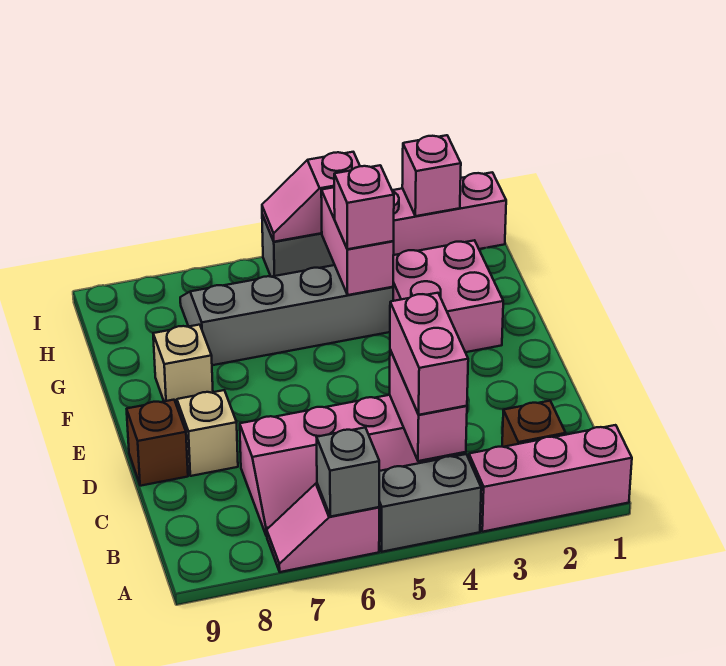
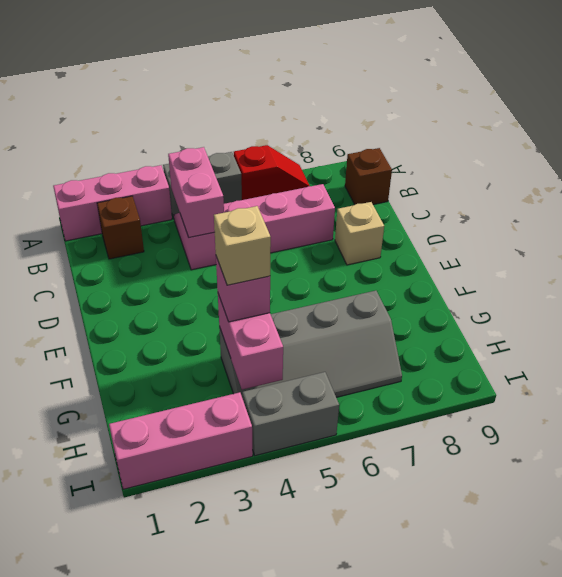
pink 1x2 slope [267,483,379,572] -> red 1x2 slope [234,145,310,200]
grey 1x1 brick [317,428,379,517] -> none
pink 1x2 brick [390,293,468,415] -> none
brown 1x1 brick [127,400,188,486] -> brown 1x1 brick moved to [345,148,392,205]
pink 2x2 brick [393,240,503,352] -> none
tan 1x1 brick [153,325,213,405] -> tan 1x1 brick moved to [214,206,271,285]
pink 1x1 brick [402,135,461,216] -> none
pink 1x2 slope [262,152,360,242] -> none

